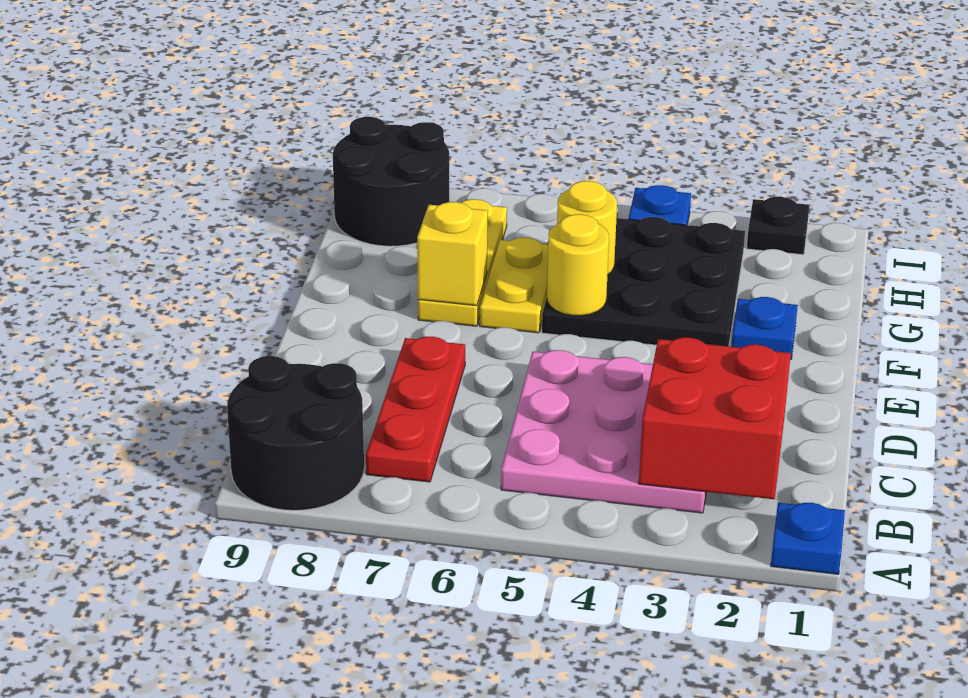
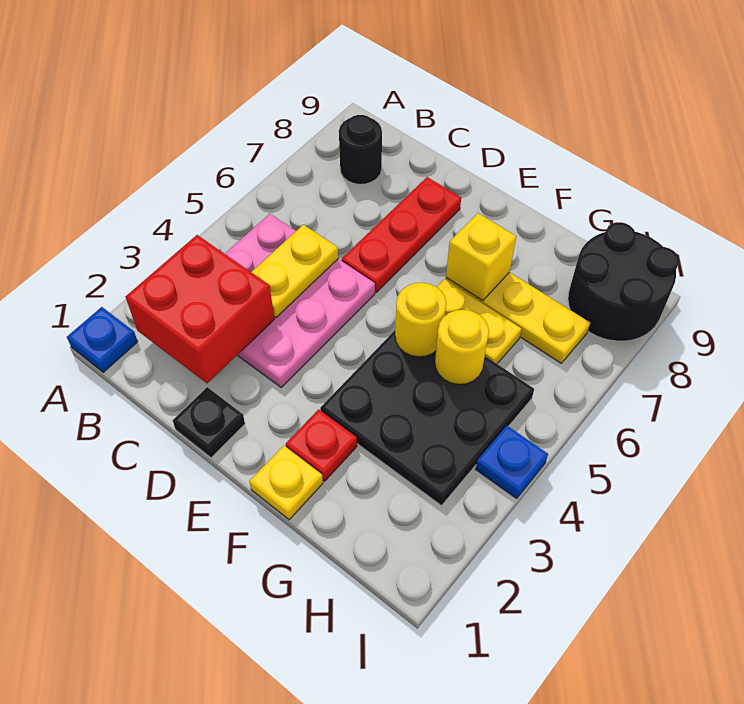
black 2x2 round brick [227,356,364,510] -> black 1x1 round brick [339,115,382,184]
red 1x3 plate [366,337,465,482] -> red 1x3 plate turned to [342,177,461,292]
none -> yellow 1x2 plate [252,225,338,318]
none -> yellow 1x1 plate [249,446,323,520]
blue 1x1 plate [731,297,798,359] -> red 1x1 plate [286,409,357,481]
black 1x1 plate [747,197,809,255] -> black 1x1 plate moved to [172,387,245,458]

